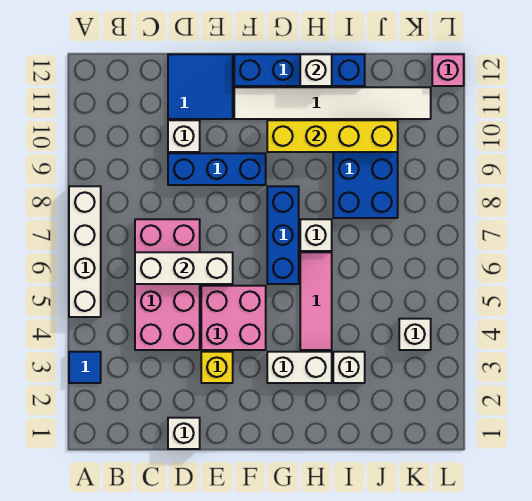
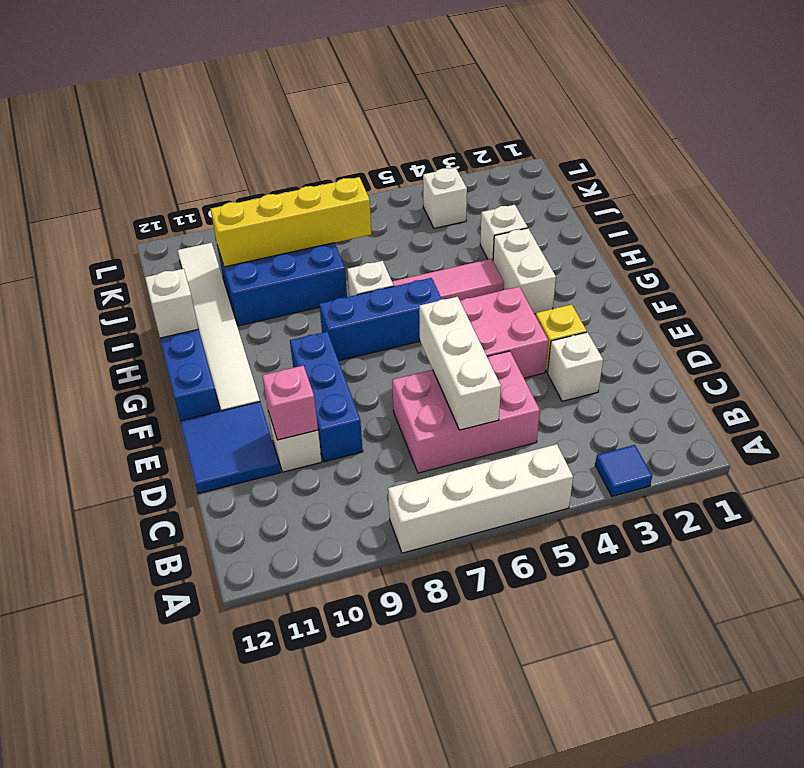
pink 2x4 brick [135,219,200,350] -> pink 2x3 brick [392,351,540,473]
white 1x1 brick [168,418,200,449] -> white 1x1 brick moved to [548,332,603,401]
yellow 1x4 brick [267,120,398,152] -> yellow 1x4 brick turned to [211,177,371,267]
pink 1x1 brick [432,54,464,86] -> pink 1x1 brick moved to [262,366,318,440]

